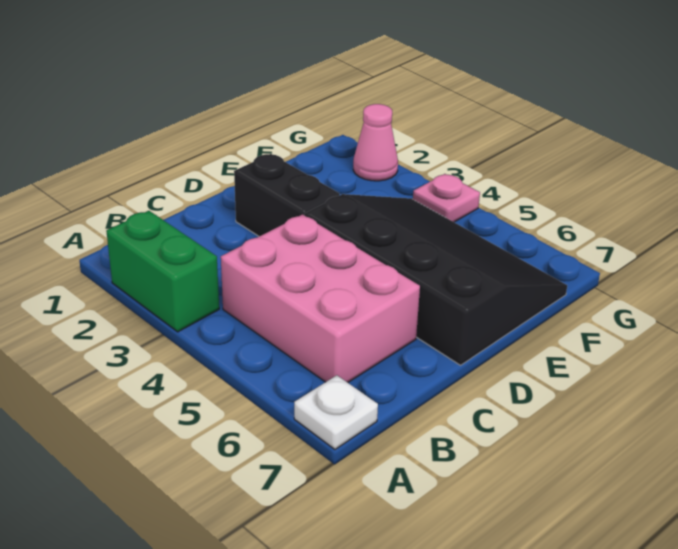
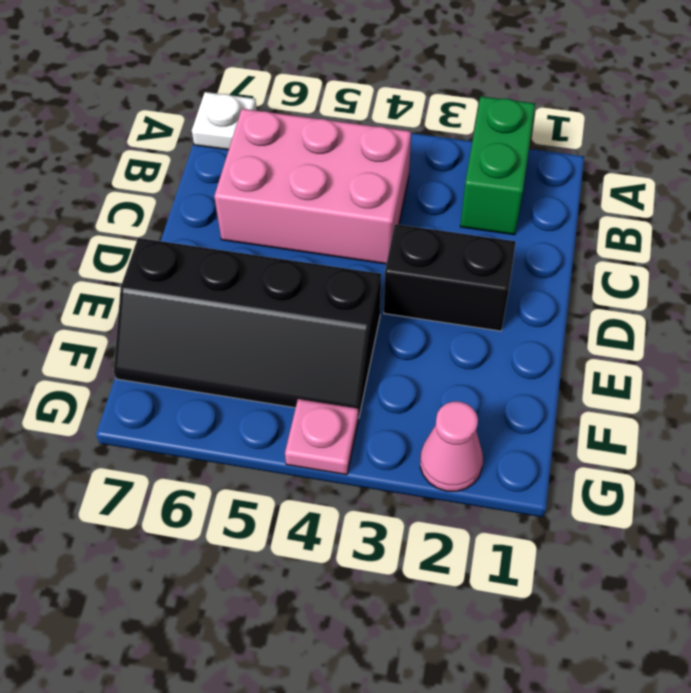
green 1x2 brick [106,211,219,332] -> green 1x2 brick turned to [460,96,535,235]
black 3x4 slope [304,194,567,365] -> black 2x4 slope [114,238,381,418]

